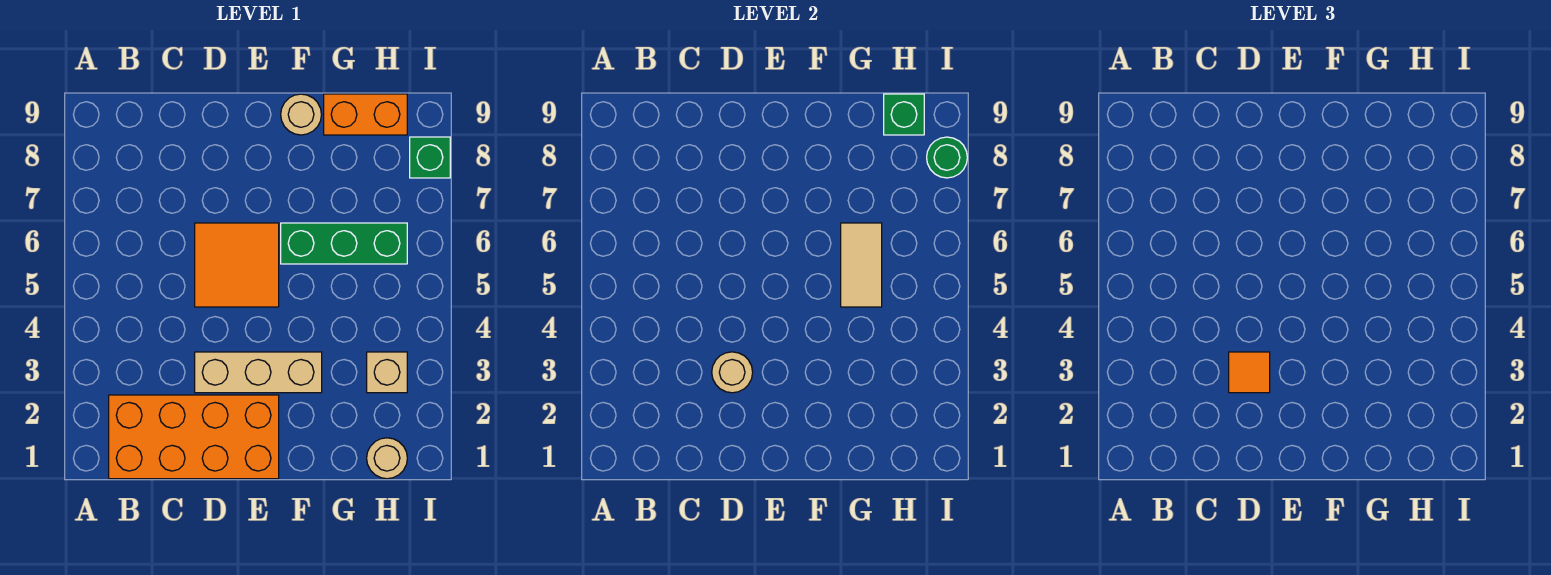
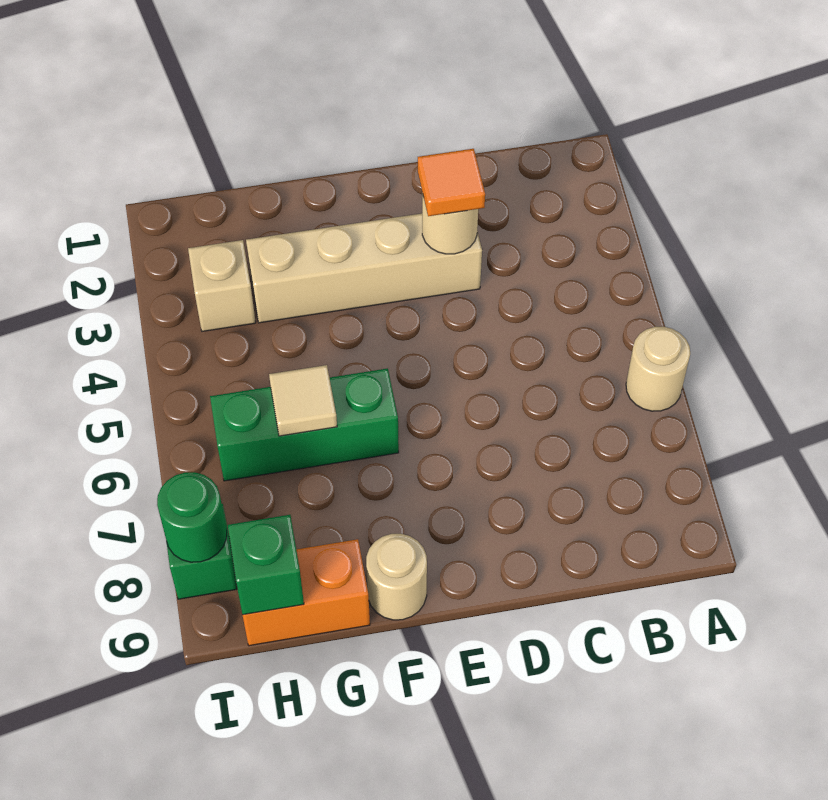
orange 2x4 brick [109,395,279,479] -> none
tan 1x3 brick [195,352,322,393] -> tan 1x4 brick [246,213,482,323]
orange 2x2 tile [195,223,279,307] -> none
tan 1x2 tile [841,223,882,307] -> tan 1x1 tile [269,365,337,436]
tan 1x1 round brick [367,438,407,479] -> tan 1x1 round brick moved to [626,327,690,411]

